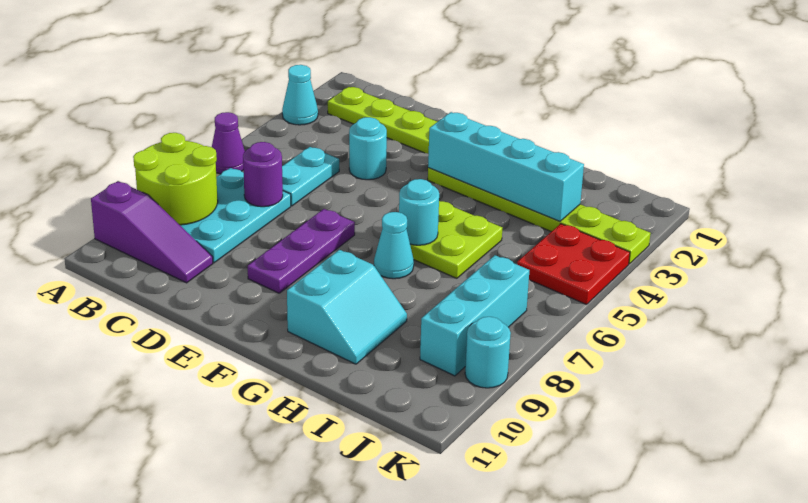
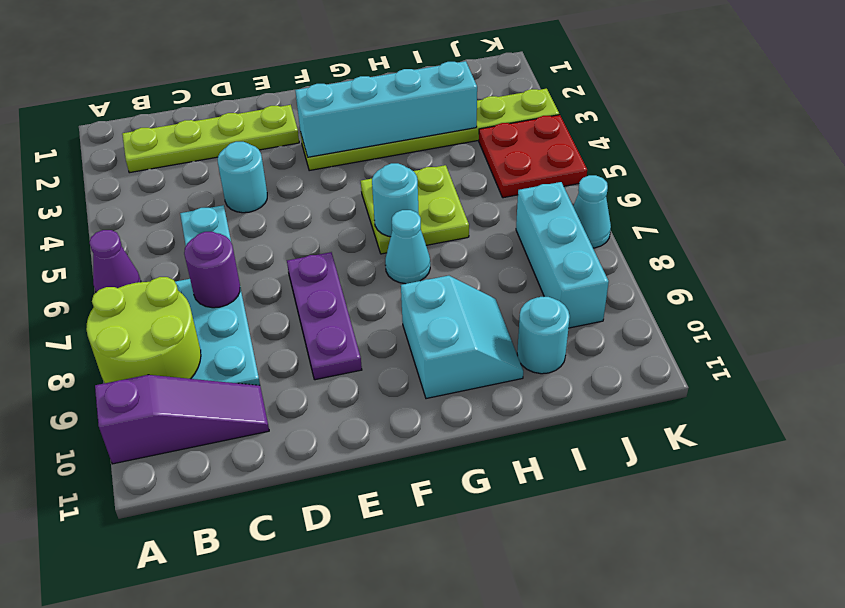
cyan 1x1 cone [282,65,318,125] -> cyan 1x1 cone moved to [573,175,611,248]
cyan 1x1 round brick [465,317,511,388] -> cyan 1x1 round brick moved to [517,297,570,374]

